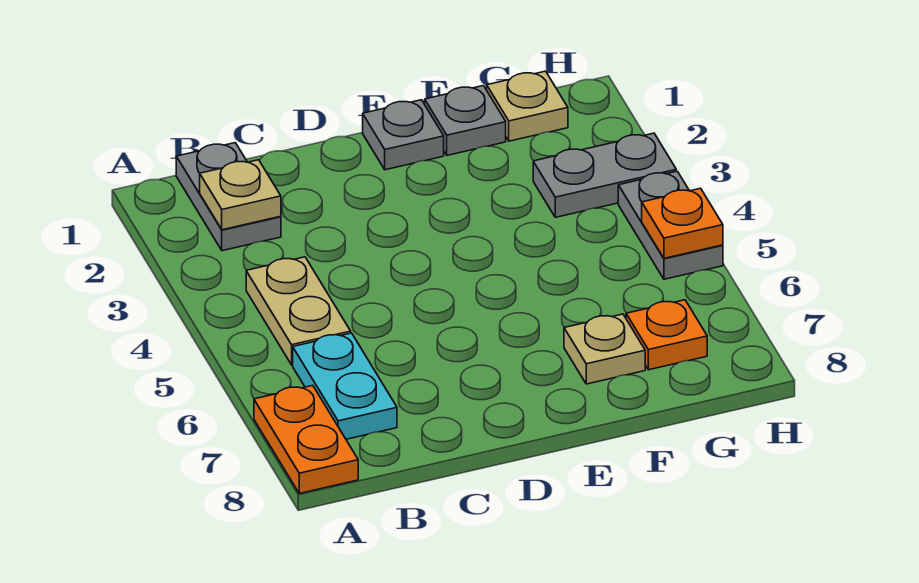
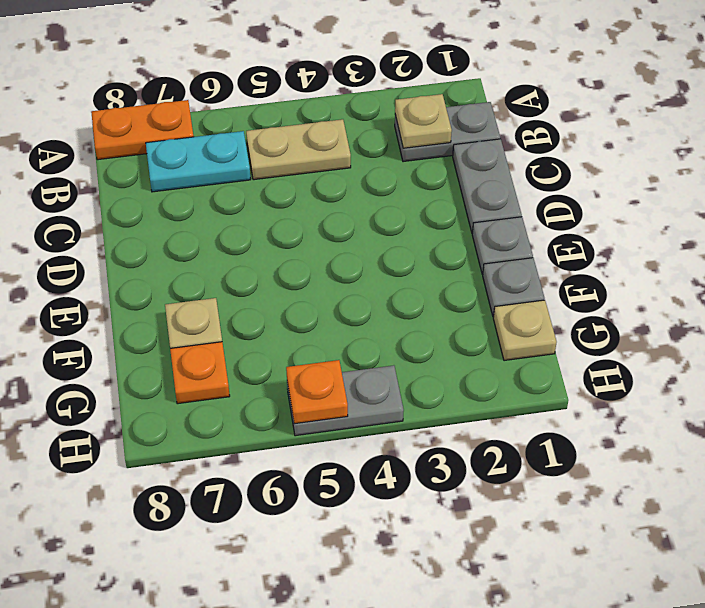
grey 1x2 plate [533,133,676,217] -> grey 1x2 plate moved to [453,139,522,233]

